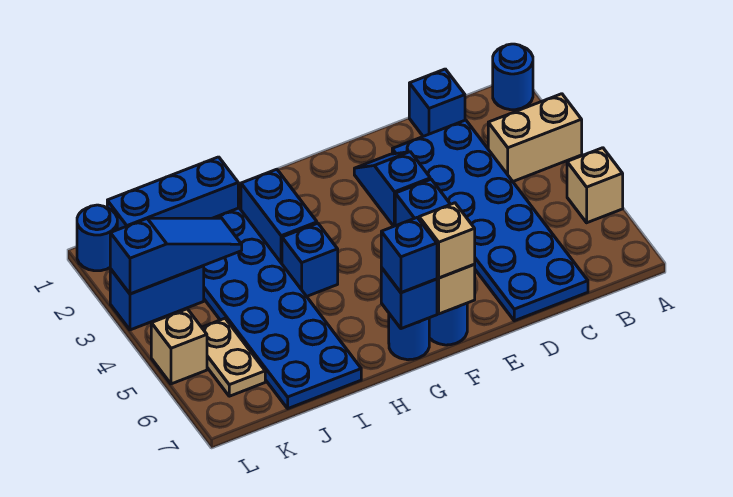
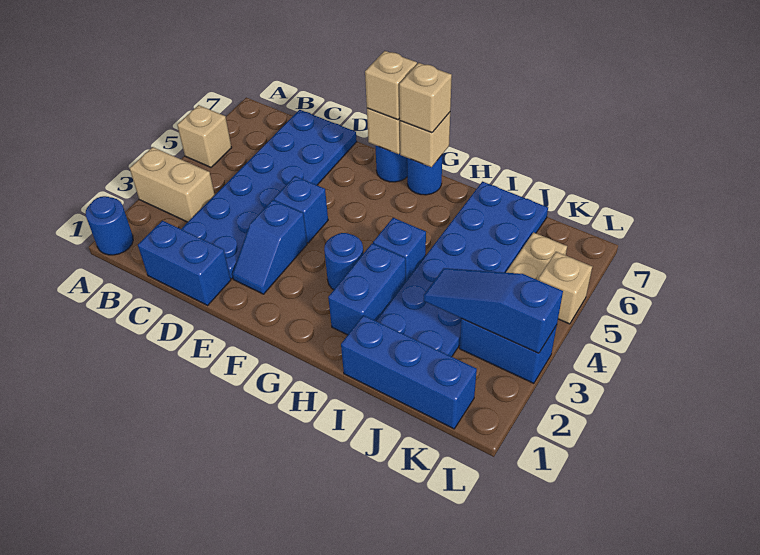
blue 1x1 brick [409,69,465,136] -> blue 1x2 brick [138,221,231,305]
blue 1x1 brick [381,268,437,329] -> tan 1x1 brick [400,112,450,167]
blue 1x1 brick [381,218,437,292] -> tan 1x1 brick [399,63,452,133]
blue 1x1 round brick [77,205,117,271] -> blue 1x1 round brick moved to [324,233,363,290]

